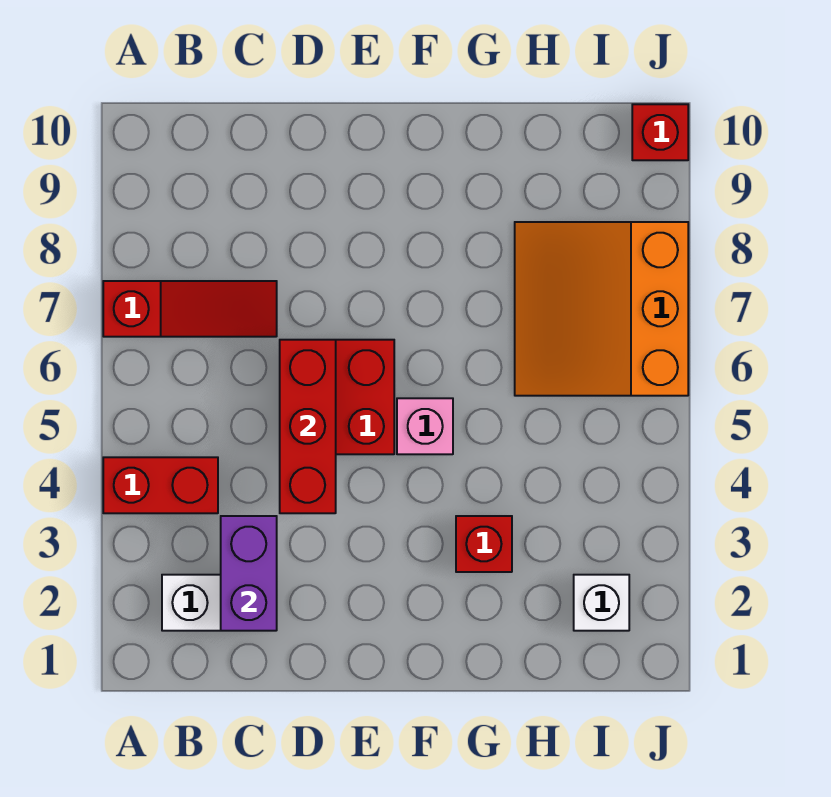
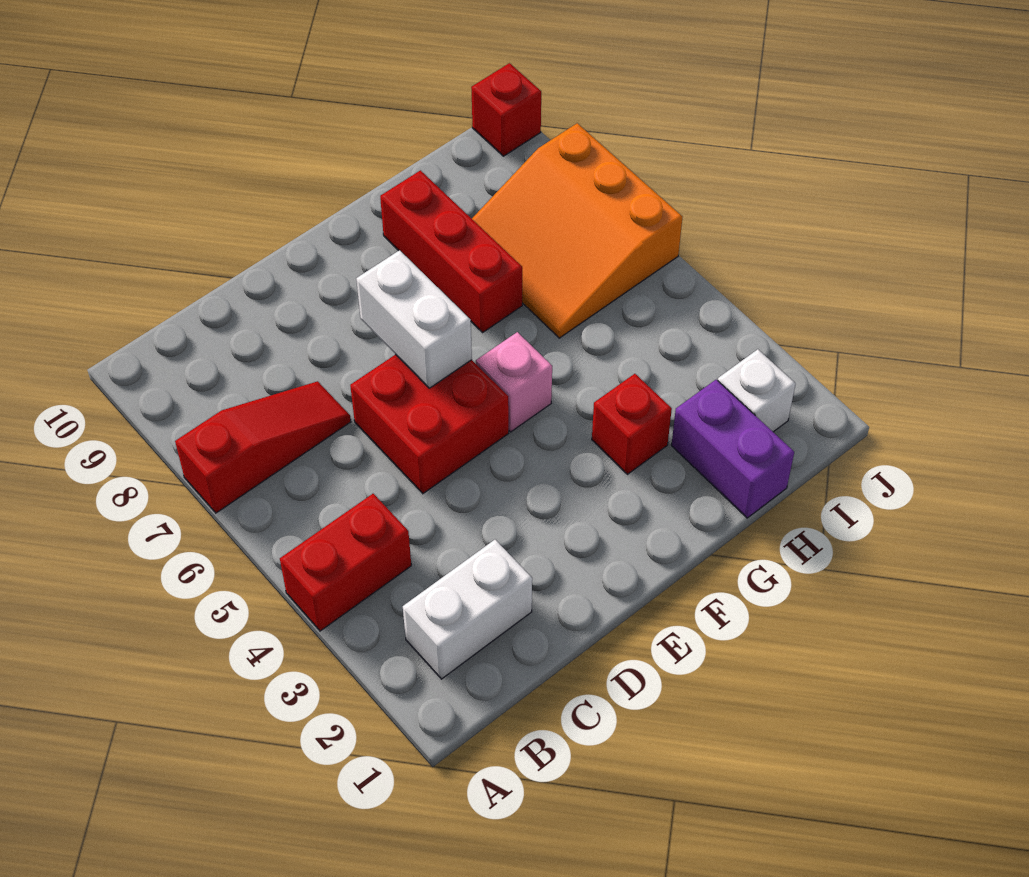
purple 1x2 brick [221,516,277,631] -> purple 1x2 brick moved to [671,380,794,518]
red 1x3 brick [280,340,336,513] -> red 1x3 brick moved to [380,170,522,332]
none -> white 1x2 brick [356,250,472,388]

